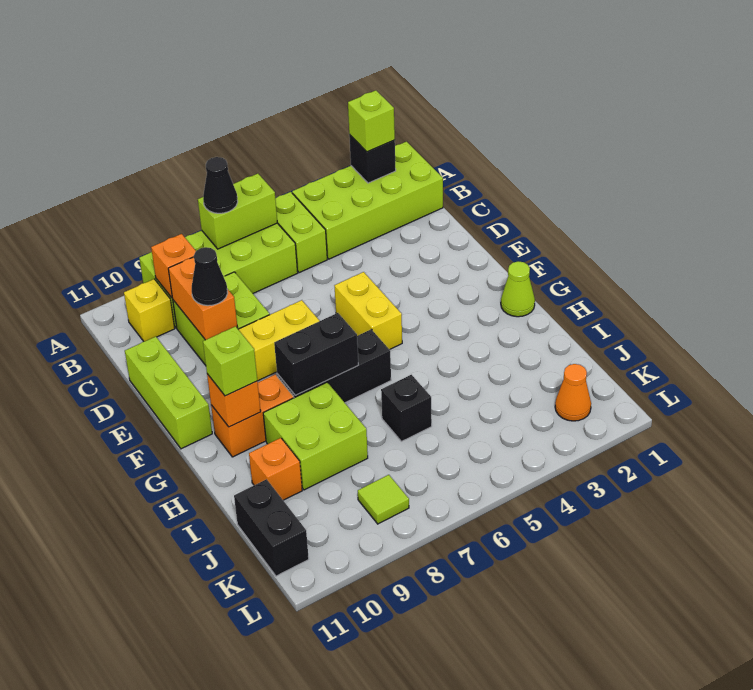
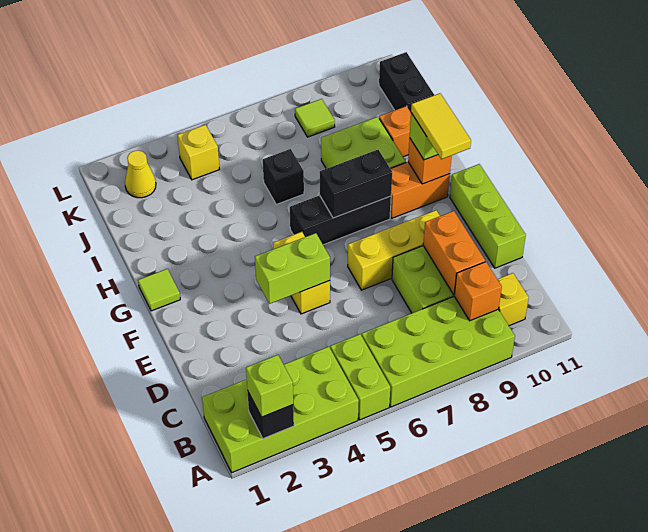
lime 1x2 brick [198,174,277,249] -> lime 1x2 brick moved to [255,233,330,304]
black 1x1 cone [203,157,238,213] -> none
black 1x1 cone [192,247,228,306] -> none
none -> yellow 1x2 tile [411,93,471,159]
lime 1x1 cone [501,261,535,317] -> lime 1x1 tile [138,269,180,311]
orange 1x1 cone [555,364,591,421] -> yellow 1x1 cone [125,150,156,198]
none -> yellow 1x1 brick [178,125,220,180]

